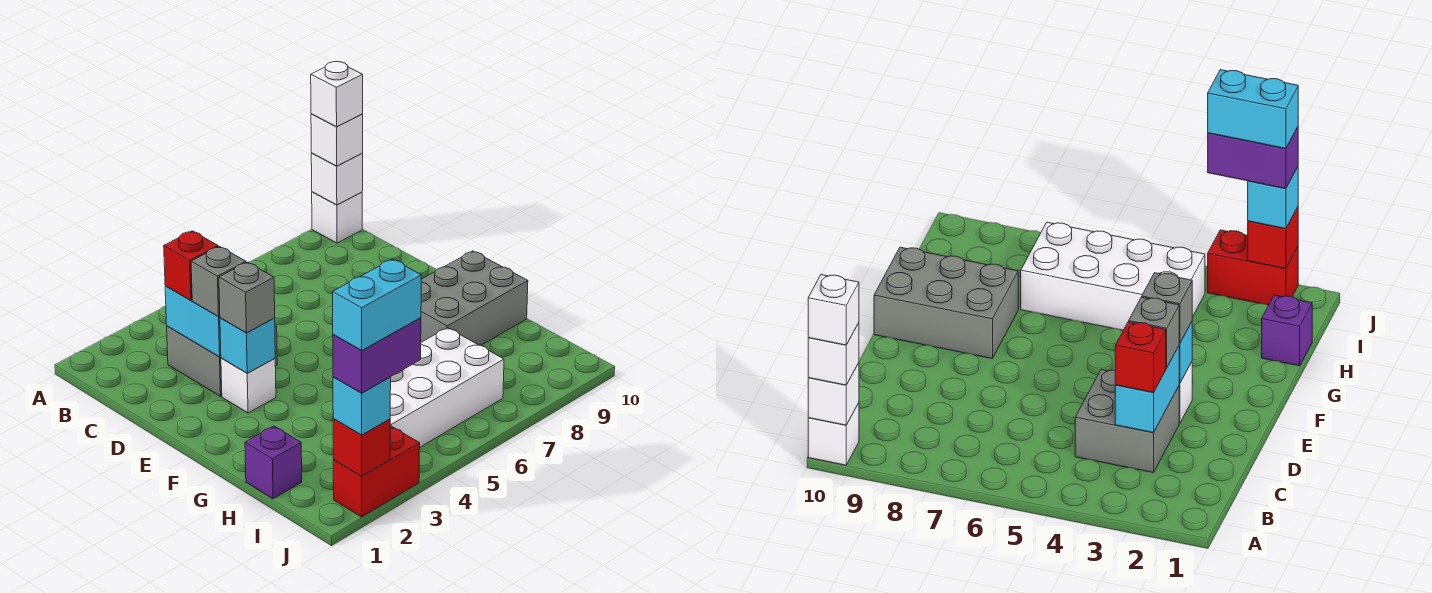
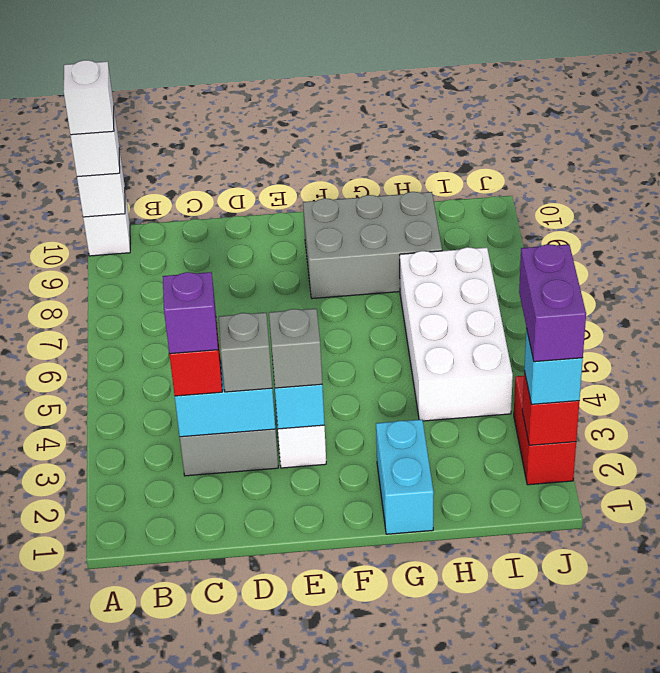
grey 2x3 brick [421,251,528,345] -> grey 2x3 brick turned to [303,192,442,299]
purple 1x1 brick [245,426,302,499] -> purple 1x1 brick moved to [163,272,218,354]
cyan 1x2 brick [333,259,422,351] -> cyan 1x2 brick moved to [376,420,434,534]

